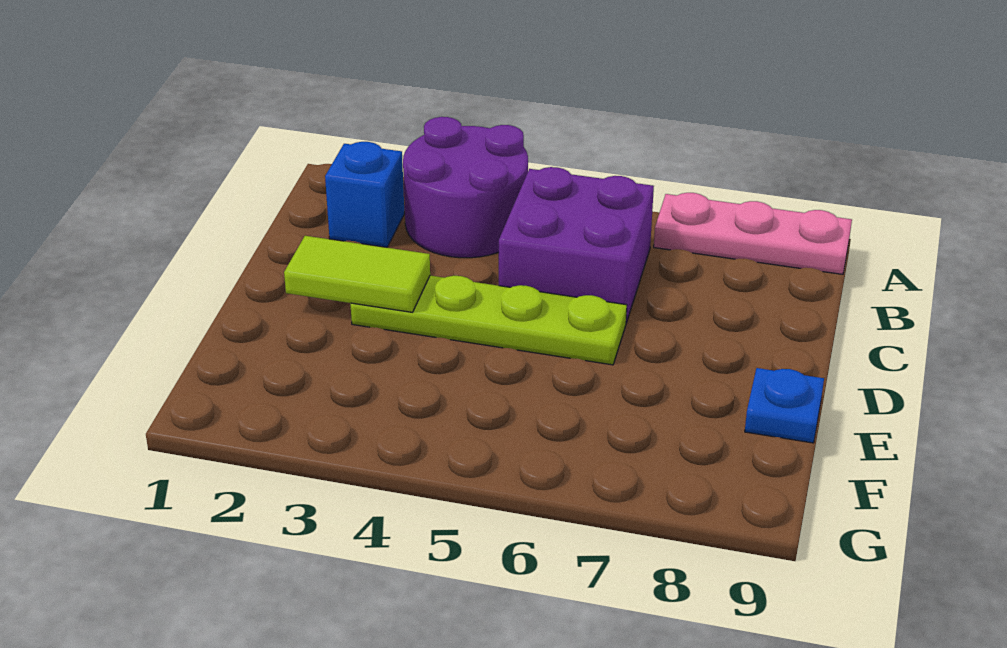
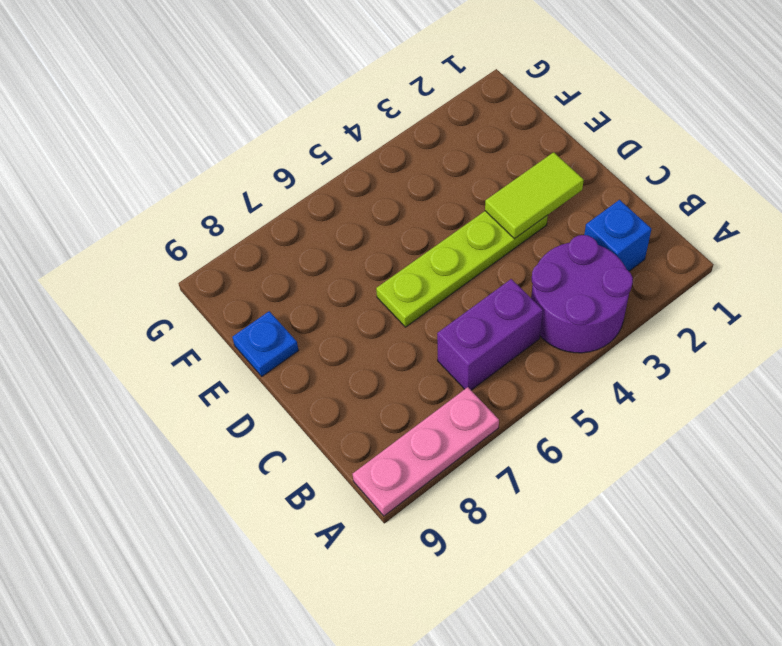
purple 2x2 brick [499,167,654,323] -> purple 1x2 brick [437,279,543,390]

